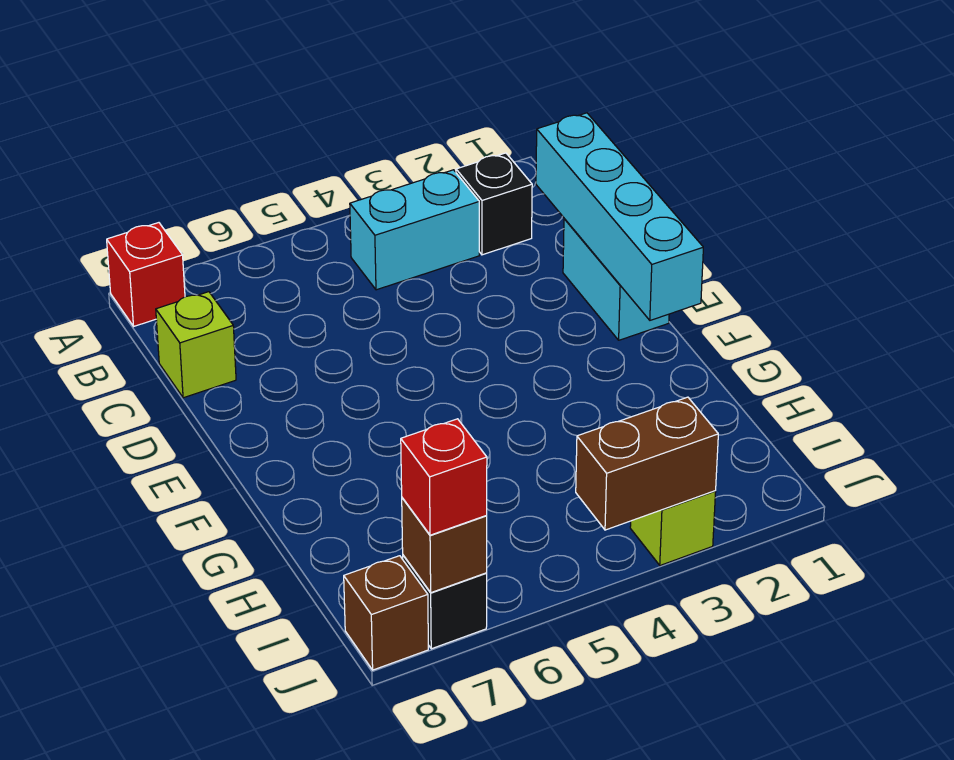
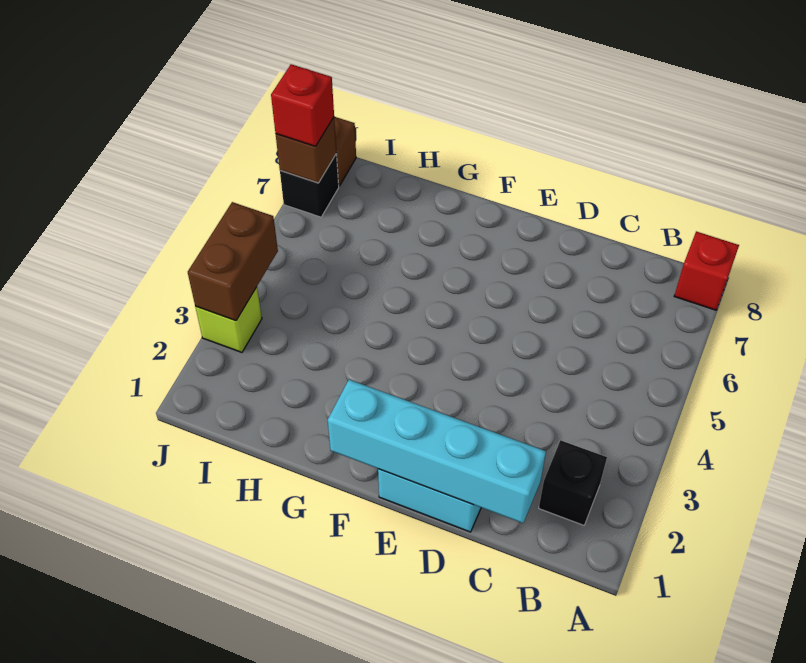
cyan 1x2 brick [350,170,479,290] -> none
lime 1x1 brick [156,292,236,398] -> none

